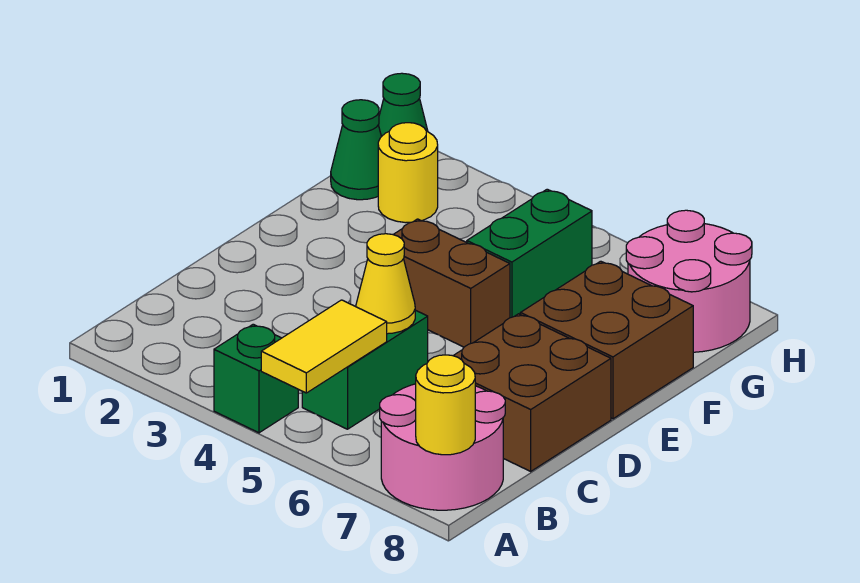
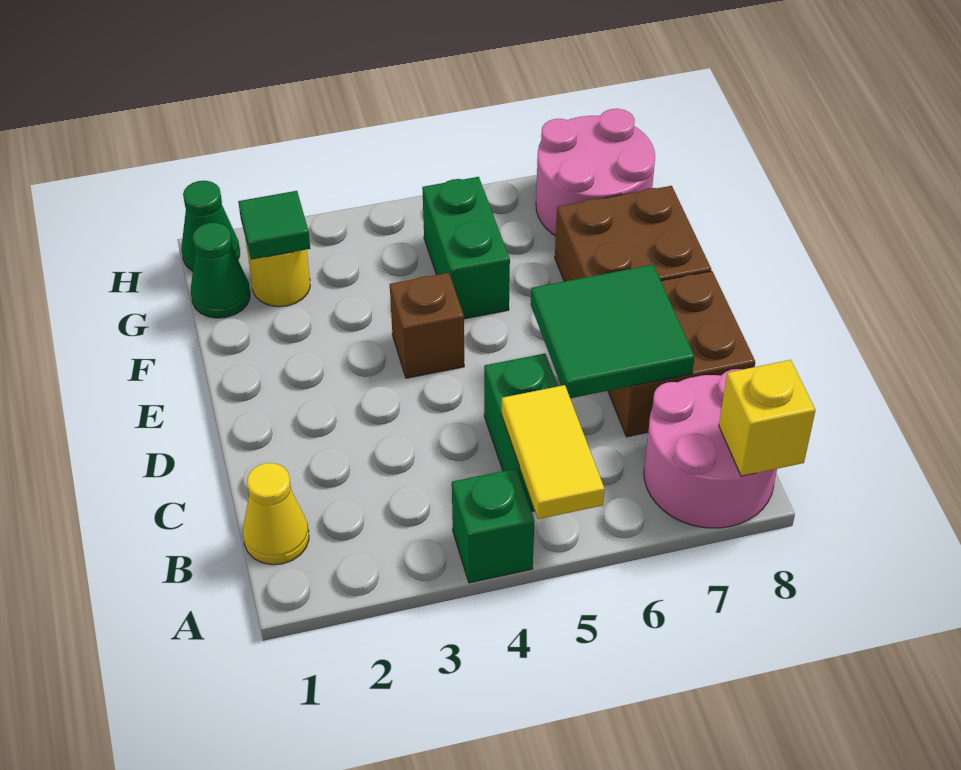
yellow 1x1 round brick [416,355,475,455] -> yellow 1x1 brick [719,360,816,476]
yellow 1x1 cone [356,234,415,334] -> yellow 1x1 cone moved to [243,463,309,565]
none -> green 2x2 tile [531,265,694,398]
brown 1x2 brick [393,219,510,347] -> brown 1x1 brick [390,273,464,378]
none -> green 1x1 tile [238,191,310,260]

